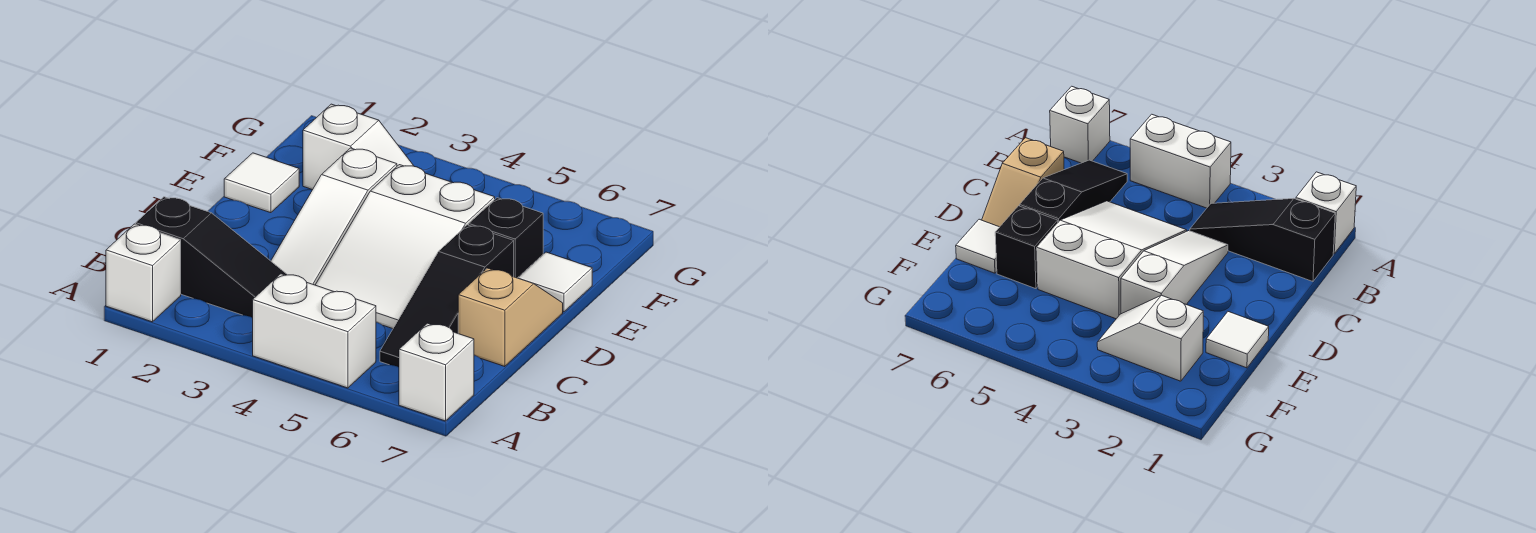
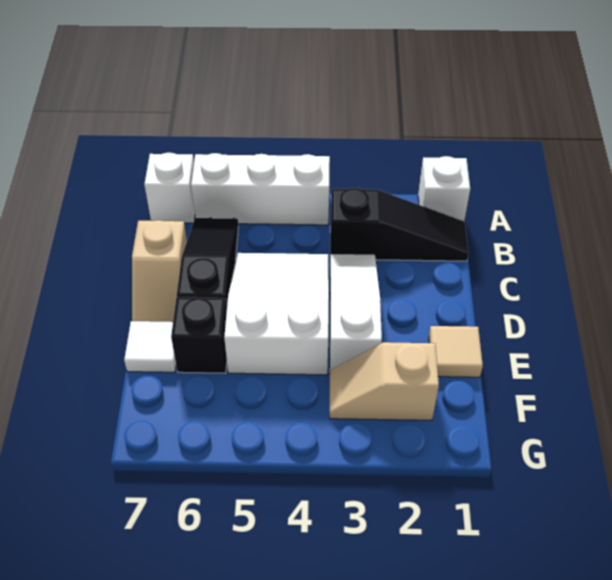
white 1x2 brick [253,274,376,388] -> white 1x3 brick [191,153,330,225]
black 1x3 slope [136,197,287,318] -> black 1x3 slope turned to [330,188,468,261]
white 1x1 tile [224,153,299,213] -> tan 1x1 tile [429,326,483,377]
white 1x2 slope [303,104,414,190] -> tan 1x2 slope [330,342,439,420]

